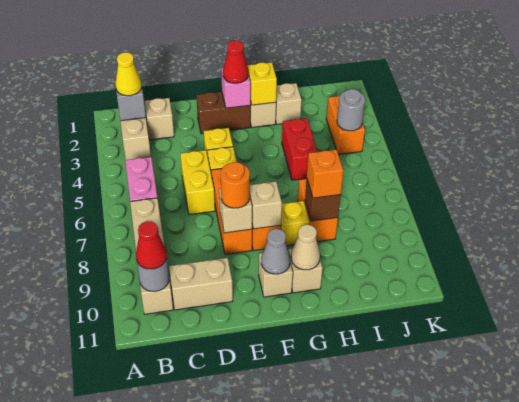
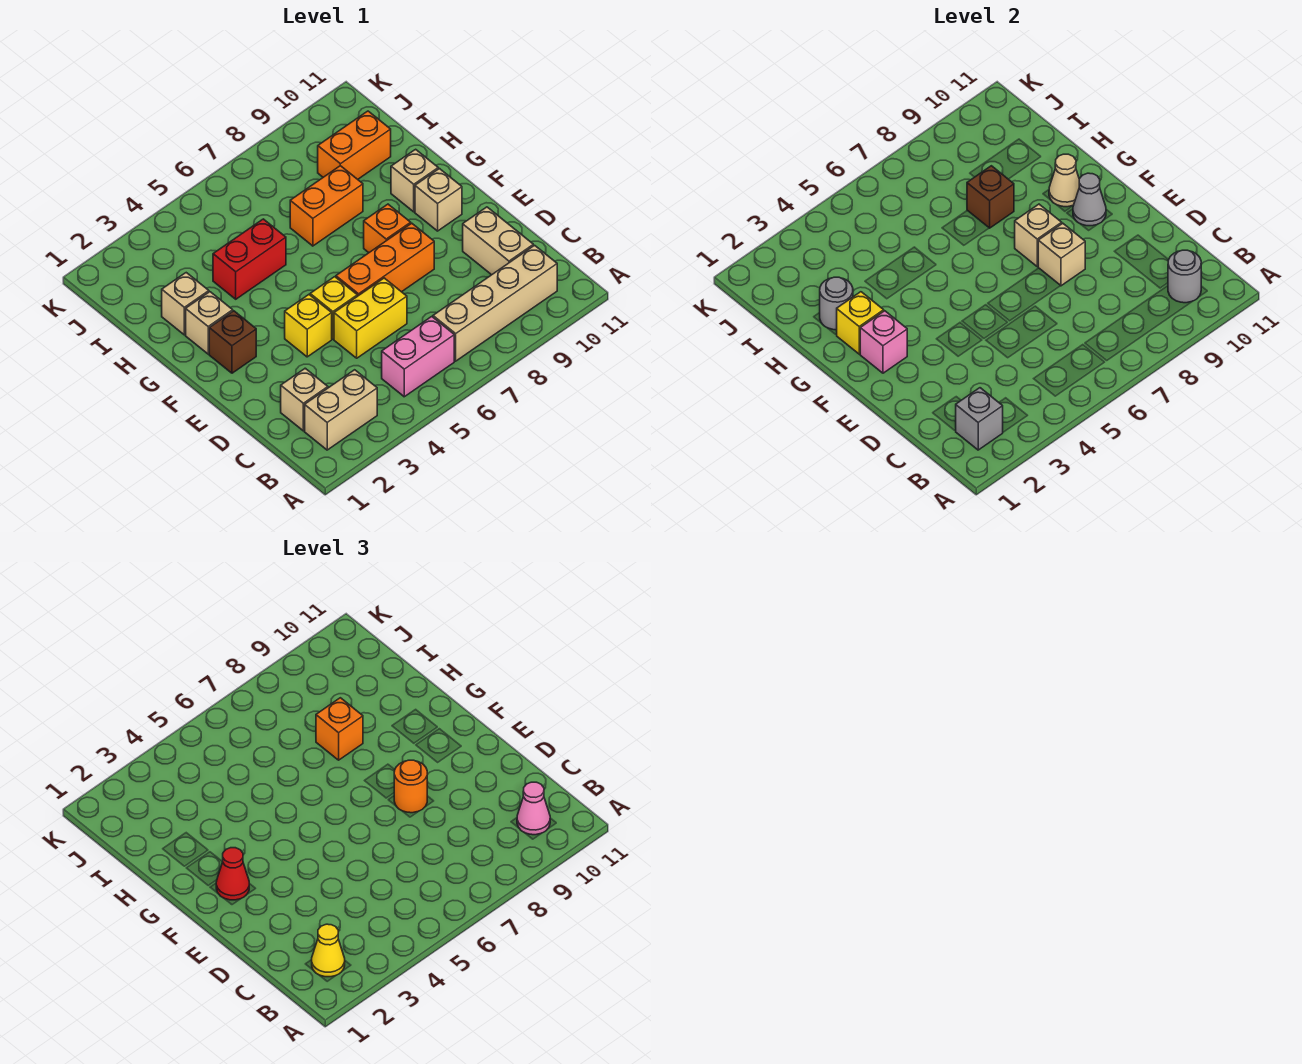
red 1x1 cone [136,221,167,269] -> pink 1x1 cone [517,782,550,835]
brown 1x2 brick [196,92,250,134] -> brown 1x1 brick [209,311,256,373]
yellow 1x1 brick [281,201,309,246] -> none
orange 1x2 brick [326,96,365,155] -> orange 1x2 brick moved to [318,111,391,179]
grey 1x1 round brick [337,89,365,131] -> grey 1x1 round brick moved to [820,277,853,330]

